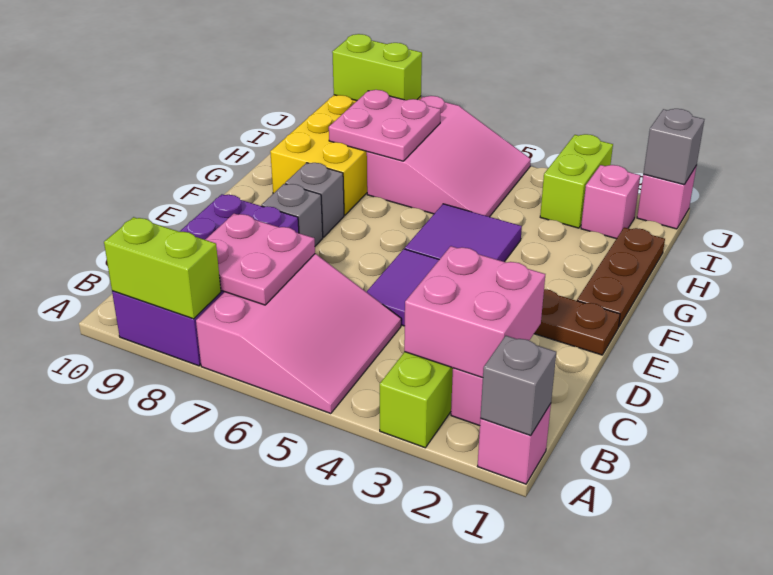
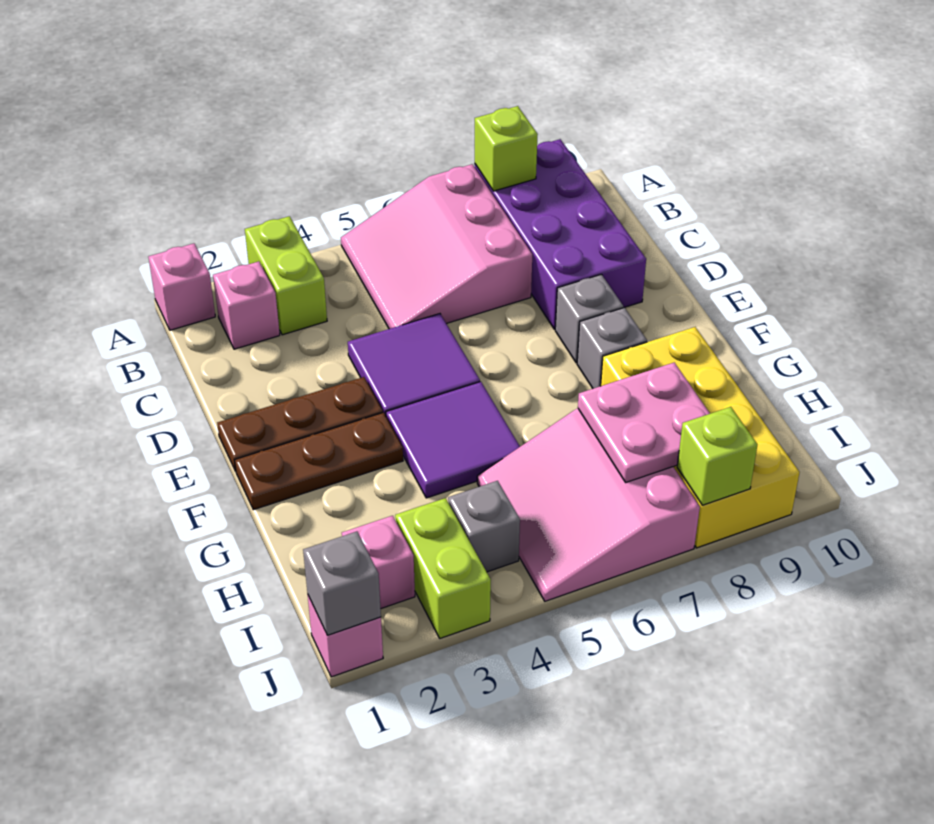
grey 1x1 brick [480,336,556,436] -> grey 1x1 brick moved to [448,481,520,572]
lime 1x2 brick [104,217,221,319] -> lime 1x1 brick [475,106,538,191]
pink 2x2 brick [404,246,545,378] -> none
pink 2x2 plate [205,214,315,305] -> none
brown 1x3 plate [577,228,665,327] -> brown 1x3 plate turned to [235,413,403,510]
lime 1x2 brick [332,34,422,101] -> lime 1x1 brick [677,407,757,505]

